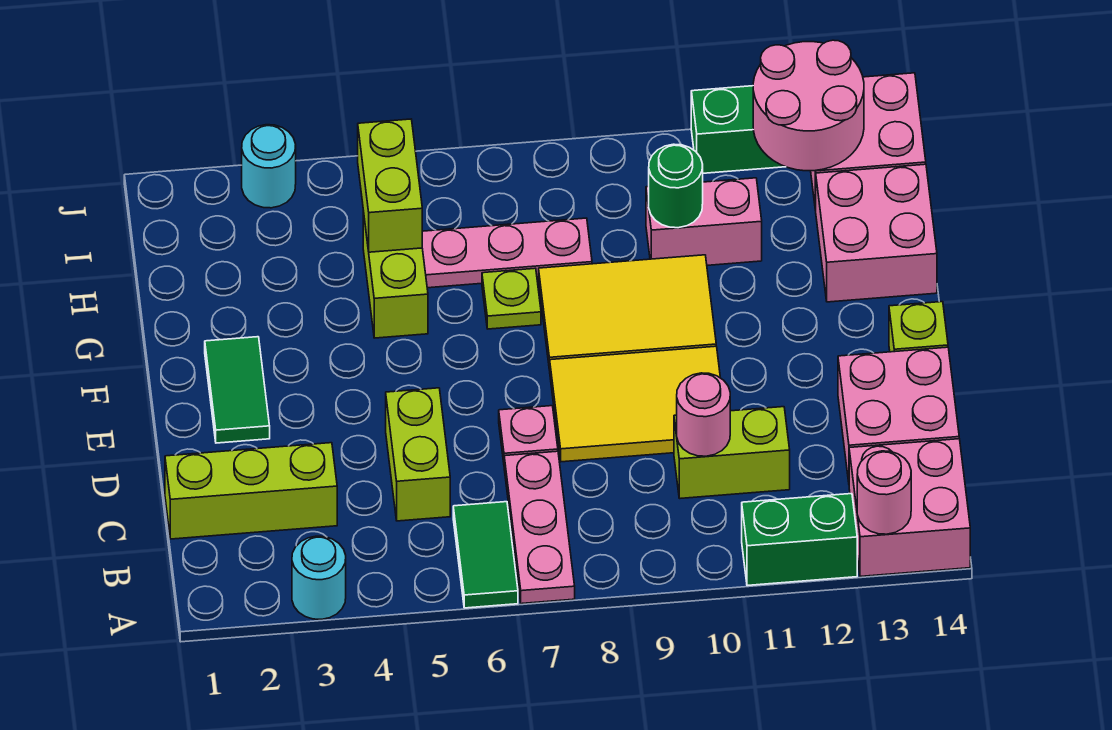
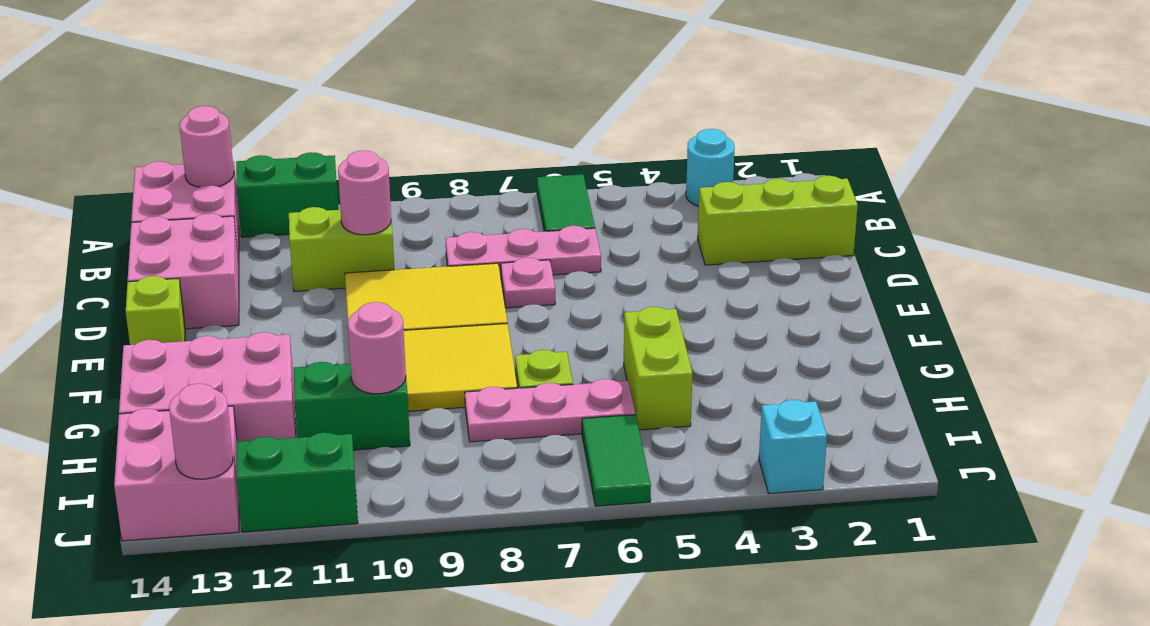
pink 1x3 plate [504,451,575,604] -> pink 1x3 plate turned to [445,226,601,277]
lime 1x2 brick [386,388,450,521] -> none
green 1x2 tile [205,337,270,443] -> green 1x2 tile moved to [582,415,651,506]
pink 2x2 brick [816,164,937,302] -> pink 2x3 brick [119,332,296,442]
lime 1x2 brick [358,119,422,252] -> none
pink 1x2 brick [646,178,762,265] -> green 1x2 brick [294,362,410,450]
green 1x1 round brick [649,144,703,228] -> pink 1x1 round brick [348,302,406,394]
pink 2x2 round brick [753,40,864,171] -> pink 1x1 round brick [169,384,233,479]
cyan 1x1 round brick [242,125,296,208] -> cyan 1x1 brick [759,400,827,494]

